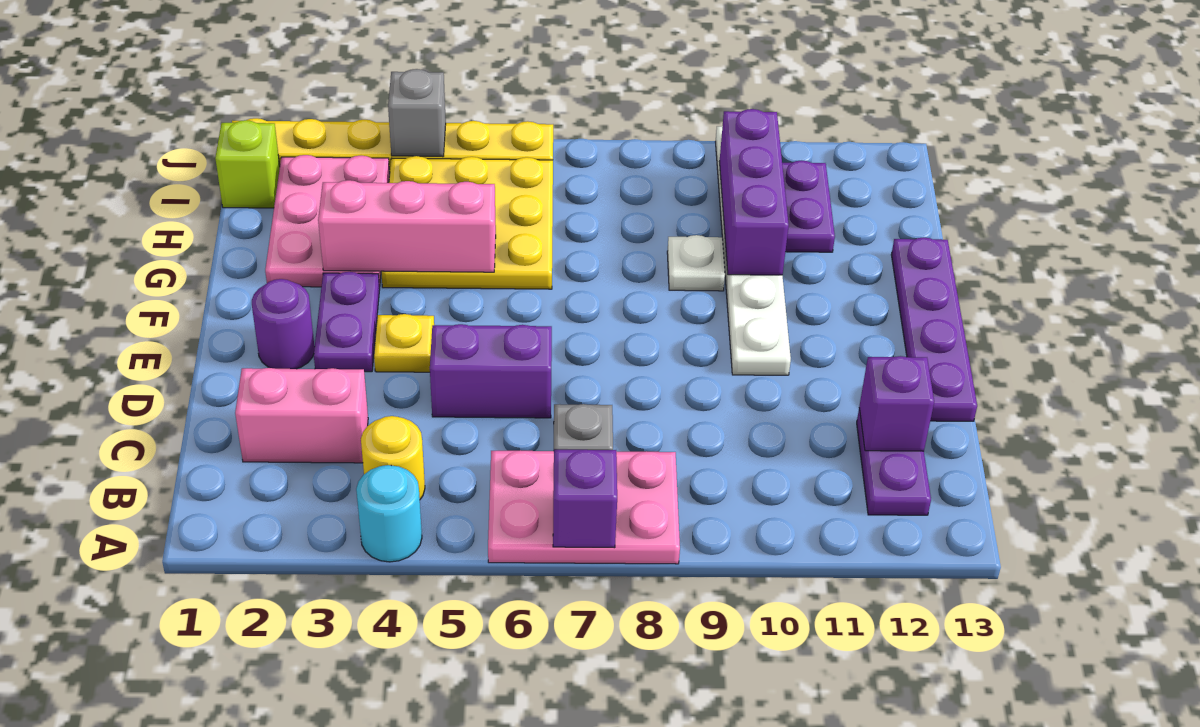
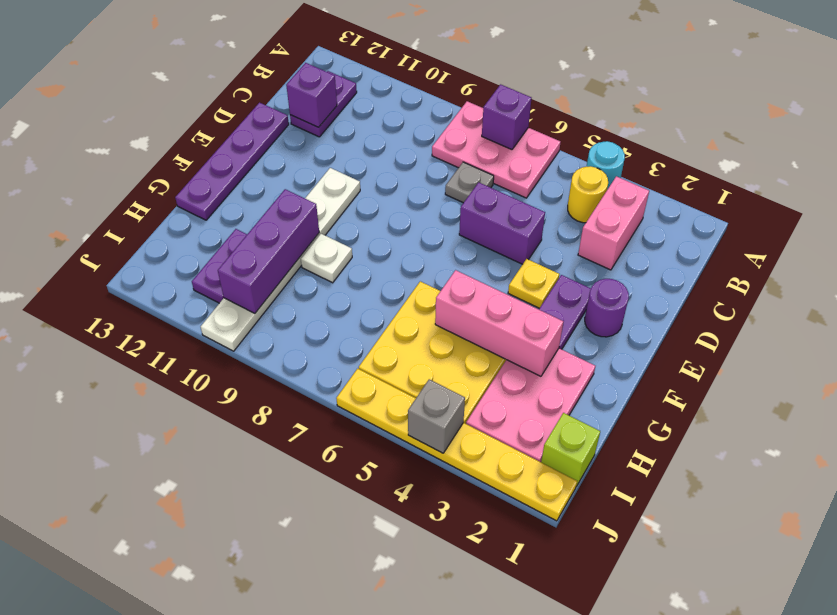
pink 1x2 brick [235,368,368,463] -> pink 1x2 brick turned to [578,176,649,270]

